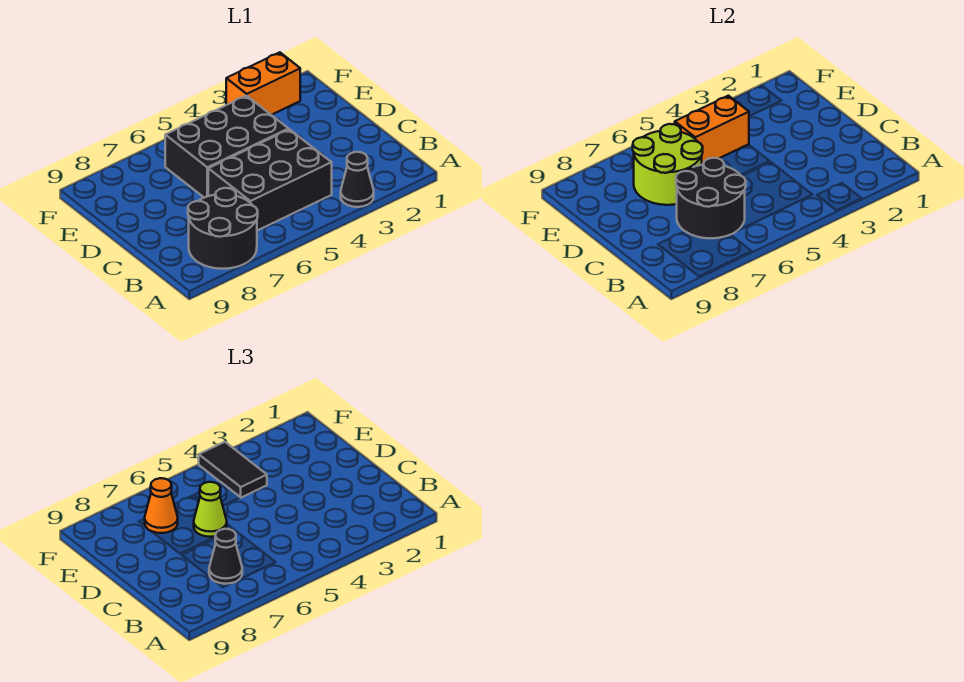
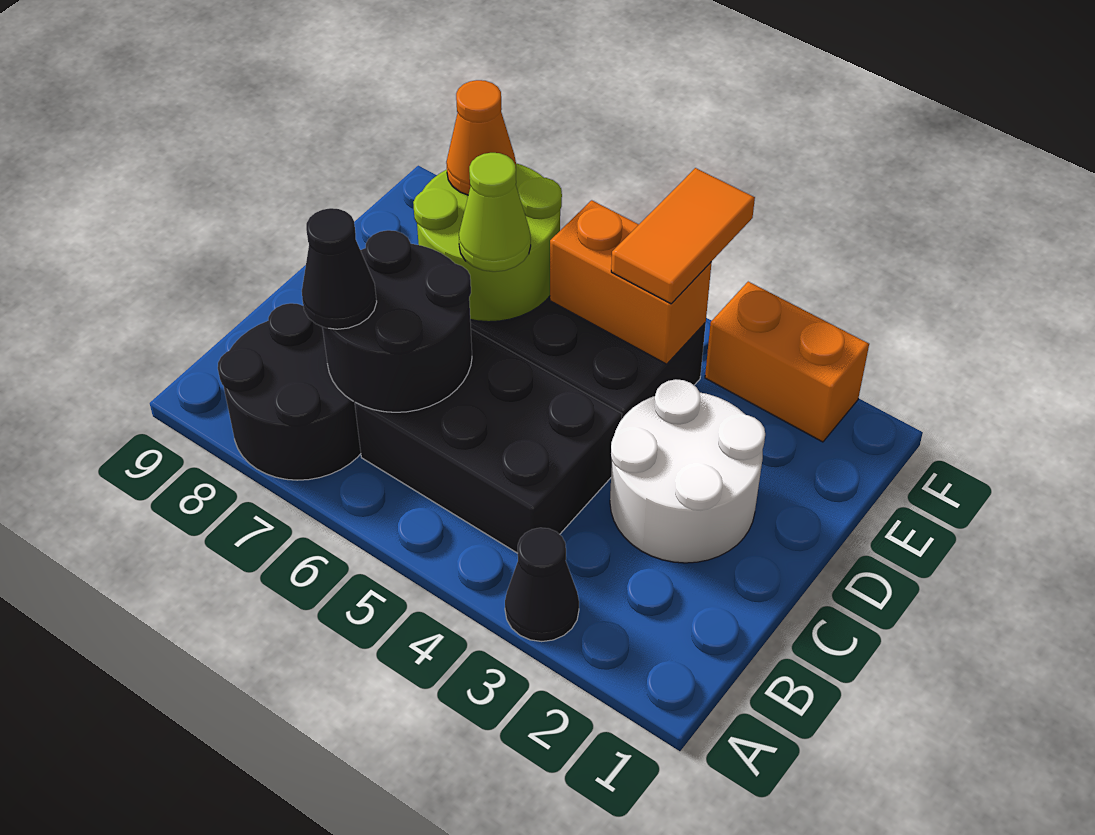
none -> white 2x2 round brick [610,379,765,563]
black 1x2 tile [199,442,267,498] -> orange 1x2 tile [611,168,755,304]

